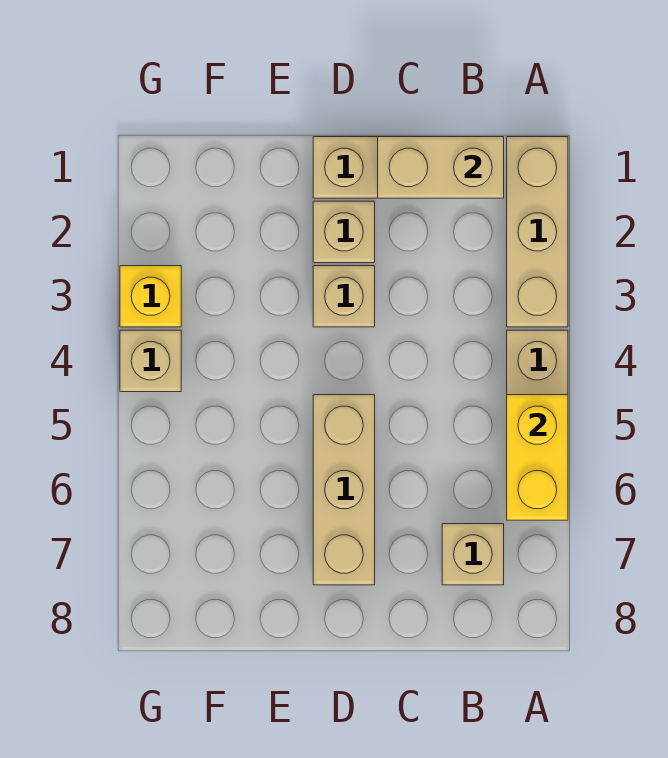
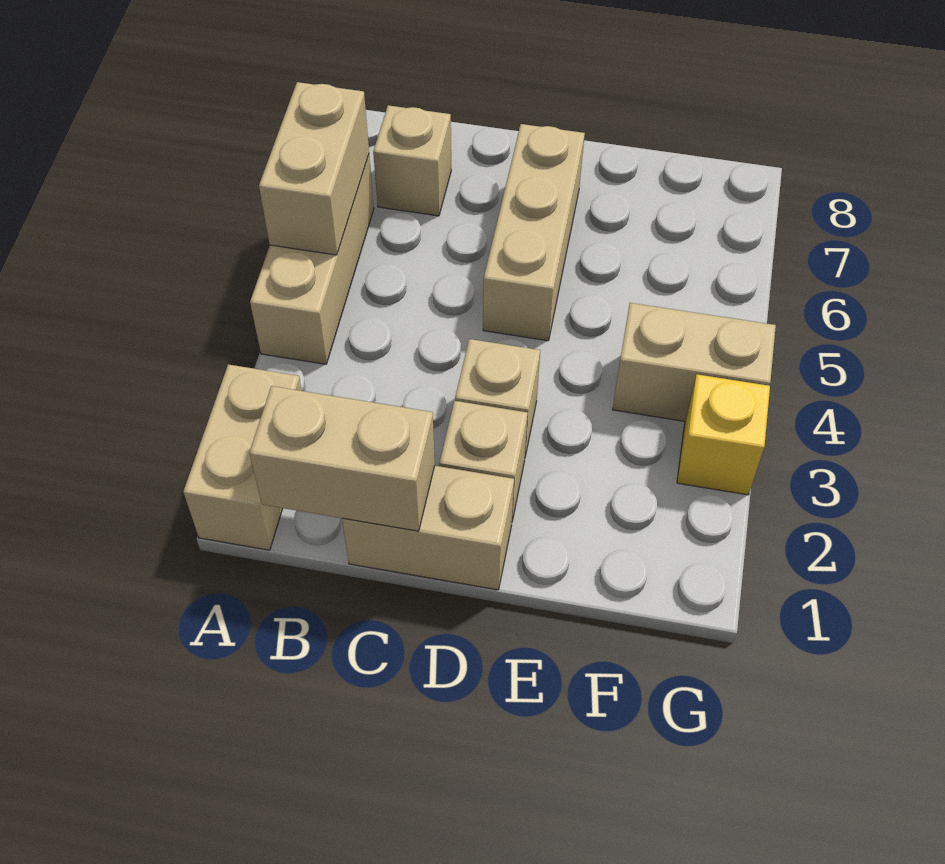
tan 1x3 brick [507,137,568,327] -> tan 1x2 brick [183,364,302,550]
yellow 1x2 brick [507,395,568,520] -> tan 1x2 brick [259,82,369,255]
tan 1x1 brick [120,330,181,392] -> tan 1x2 brick [612,303,776,421]

